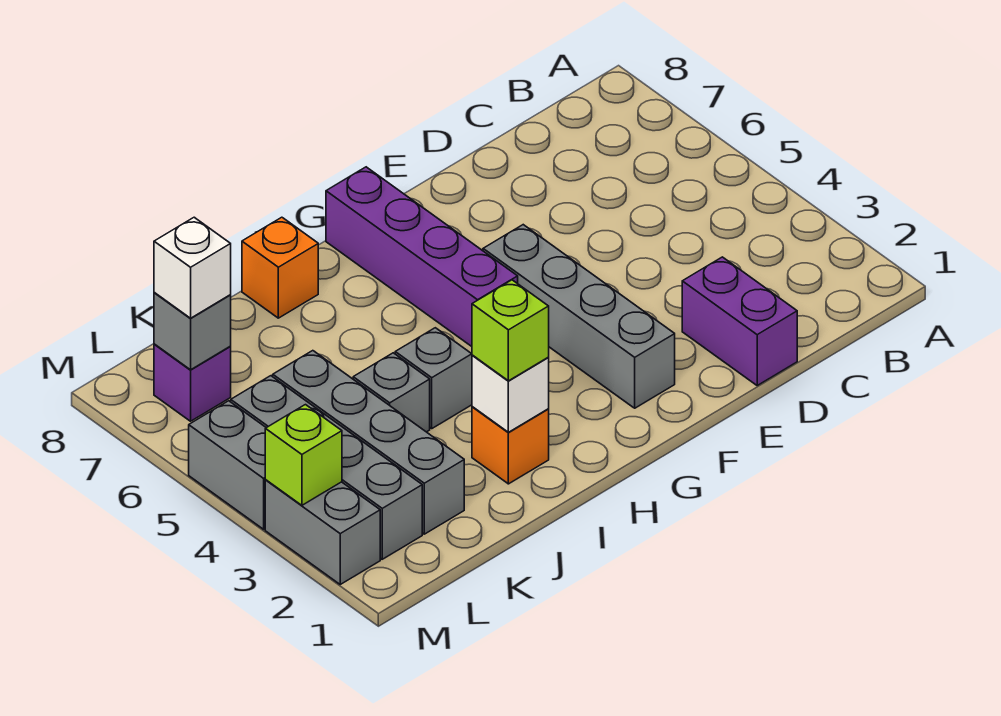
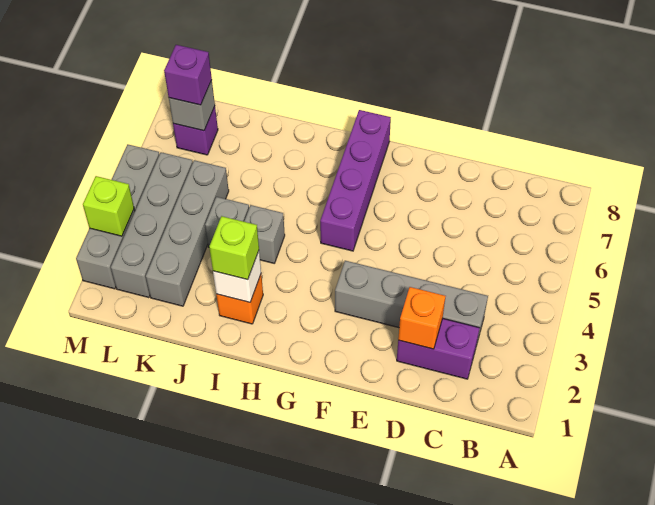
purple 1x2 brick [682,257,797,385] -> purple 1x2 brick turned to [397,318,480,379]
grey 1x4 brick [483,225,675,408] -> grey 1x4 brick turned to [335,261,488,342]
orange 1x1 brick [242,217,318,318] -> orange 1x1 brick moved to [398,287,445,349]
white 1x1 brick [154,217,231,318] -> purple 1x1 brick [164,45,212,105]

